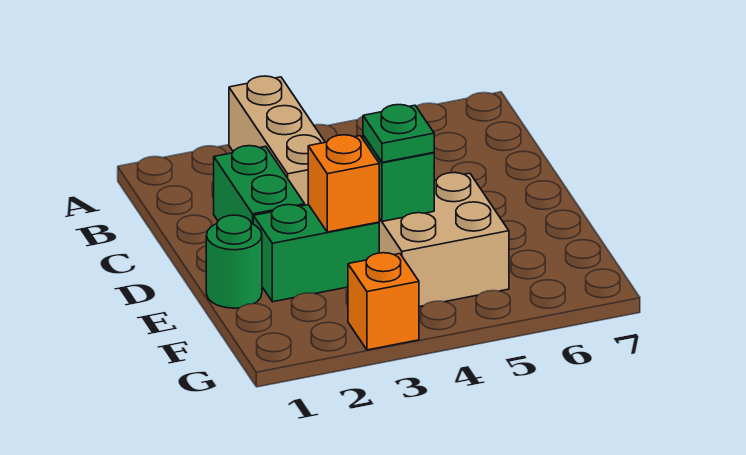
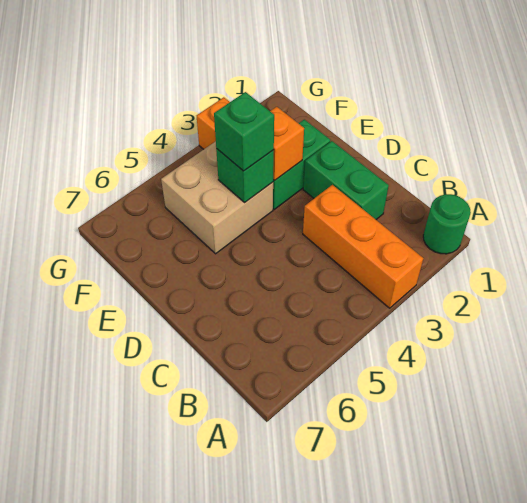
tan 1x3 brick [229,76,325,205] -> orange 1x3 brick [303,185,423,308]
green 1x1 round brick [206,215,262,308] -> green 1x1 round brick moved to [423,194,471,254]
green 1x1 plate [363,105,434,162] -> green 1x1 brick [214,92,274,171]

